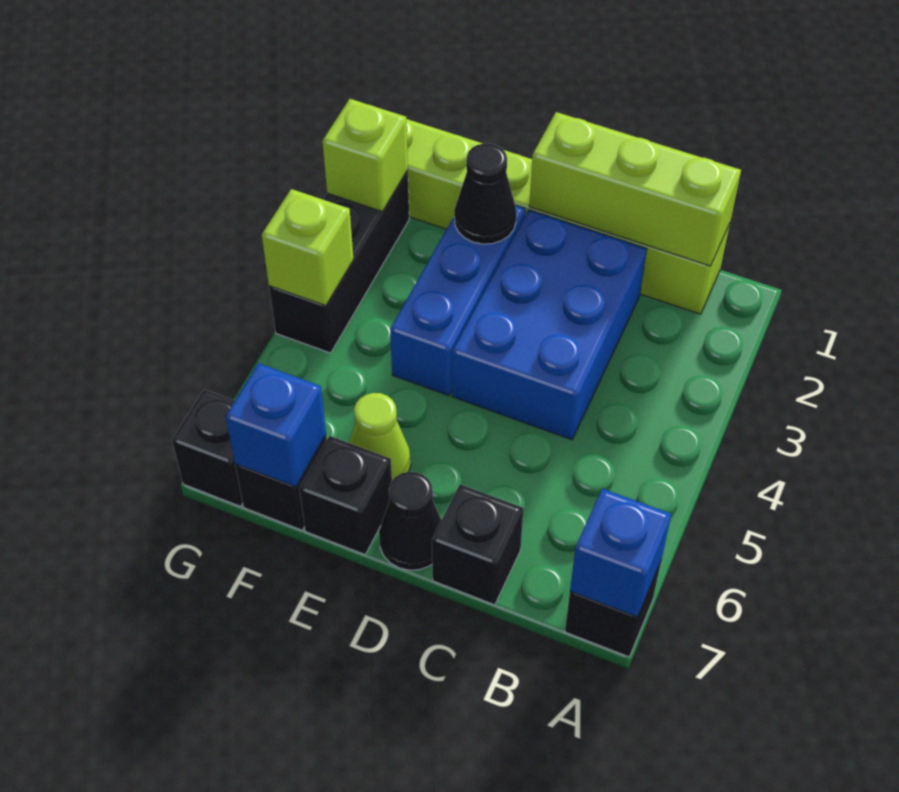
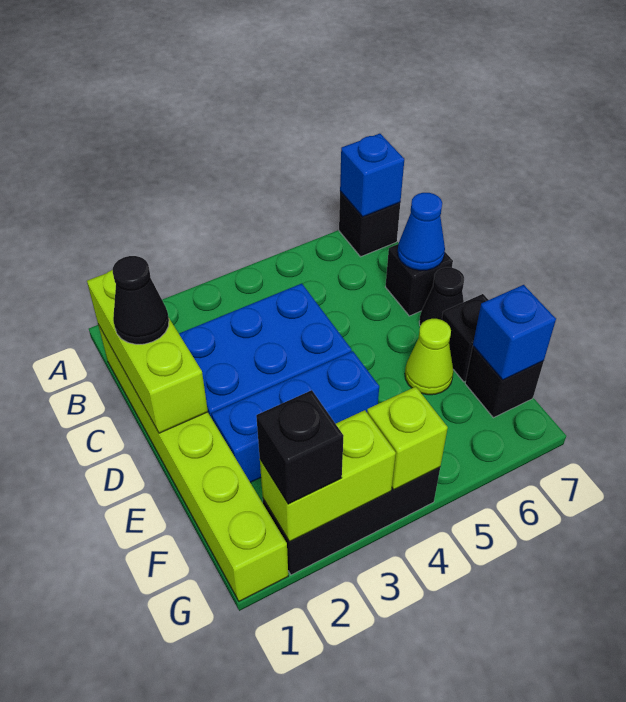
none -> blue 1x1 cone [398,193,445,270]
black 1x1 cone [454,143,516,244] -> black 1x1 cone moved to [113,256,169,344]
lime 1x1 brick [322,99,408,212] -> lime 1x2 brick [260,410,396,542]
black 1x1 brick [172,389,243,506] -> black 1x1 brick moved to [256,390,343,504]

